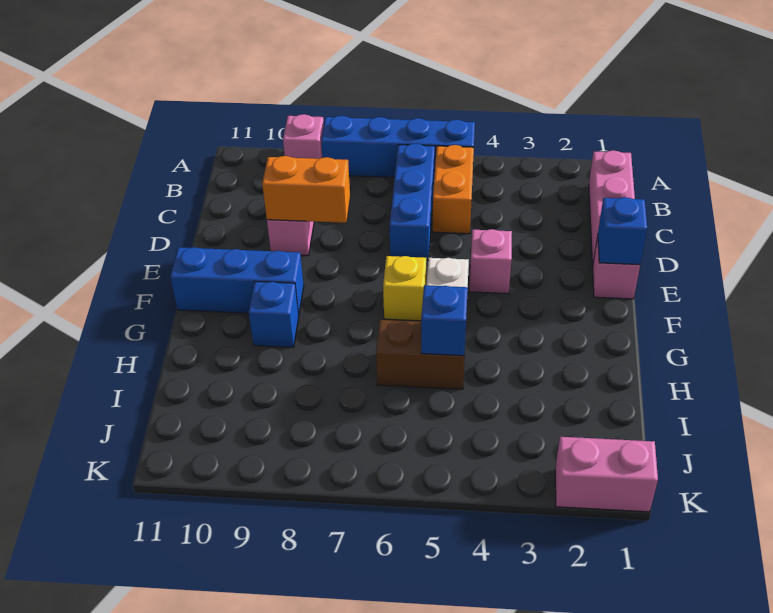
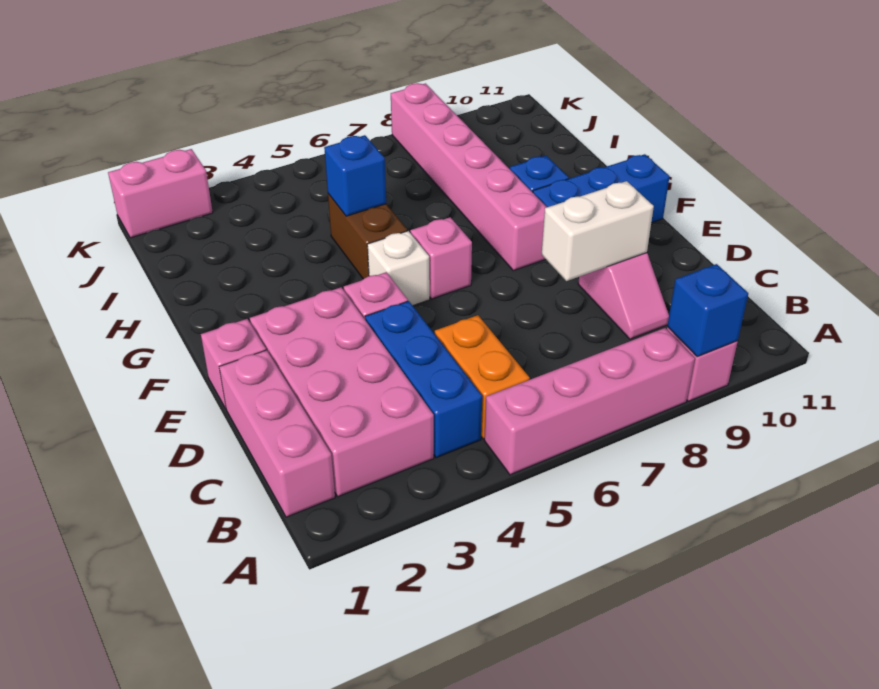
blue 1x4 brick [321,116,475,177] -> pink 1x4 brick [484,328,695,475]
none -> pink 2x4 brick [250,287,434,497]
blue 1x3 brick [390,143,435,260] -> blue 1x3 brick moved to [365,301,482,458]
orange 1x2 brick [262,156,350,223] -> white 1x2 brick [542,181,654,281]
blue 1x1 brick [598,197,647,265] -> blue 1x1 brick moved to [667,264,748,357]
yellow 1x1 brick [383,256,426,321] -> pink 1x1 brick [410,217,472,299]
none -> pink 1x6 brick [391,83,547,271]
brown 1x2 brick [376,320,465,389] -> brown 1x2 brick turned to [328,194,407,279]

